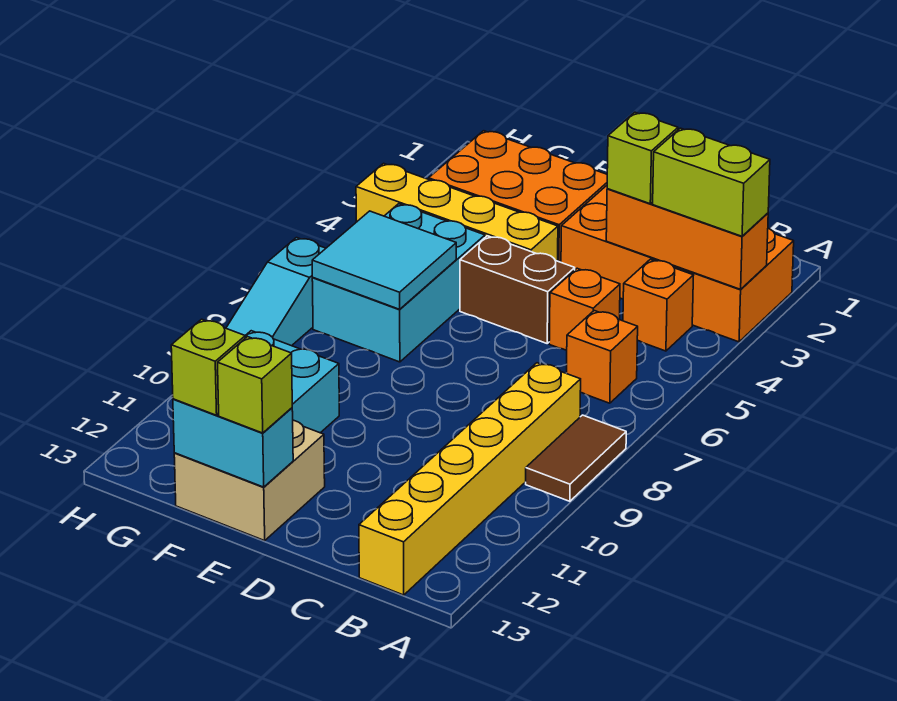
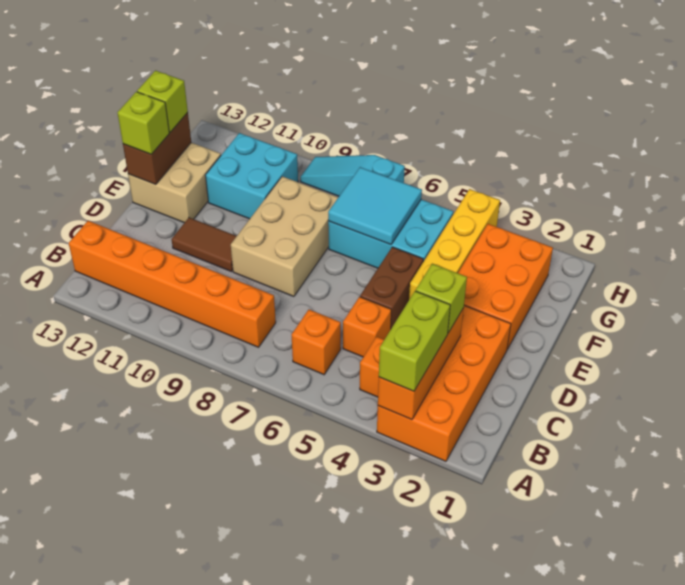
brown 1x2 tile [526,415,626,501] -> brown 1x2 tile moved to [171,218,236,272]
yellow 1x6 brick [359,363,581,595] -> orange 1x6 brick [69,221,276,347]
none -> tan 2x3 brick [231,176,338,297]
cyan 1x2 brick [173,399,293,487] -> brown 1x2 brick [123,112,191,185]

